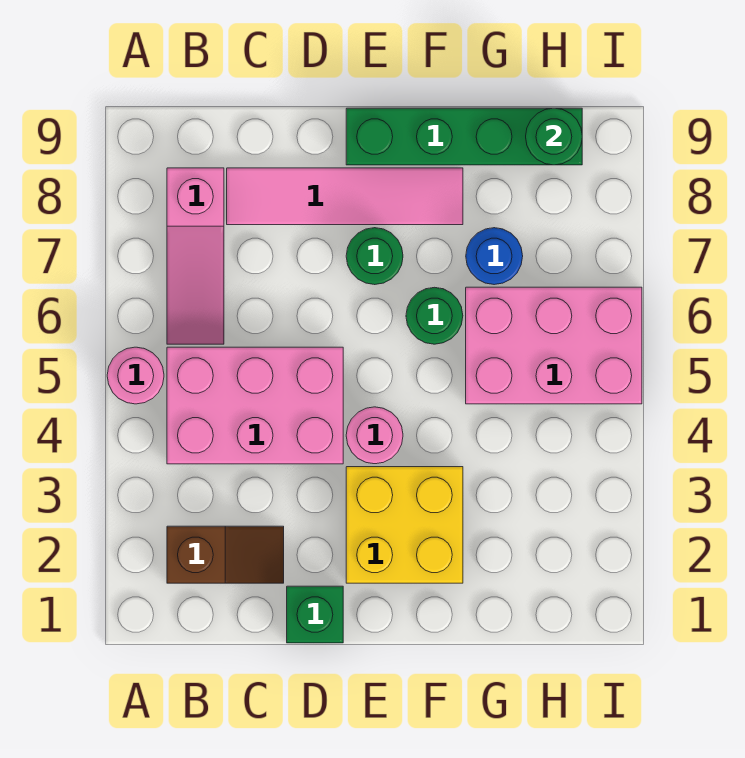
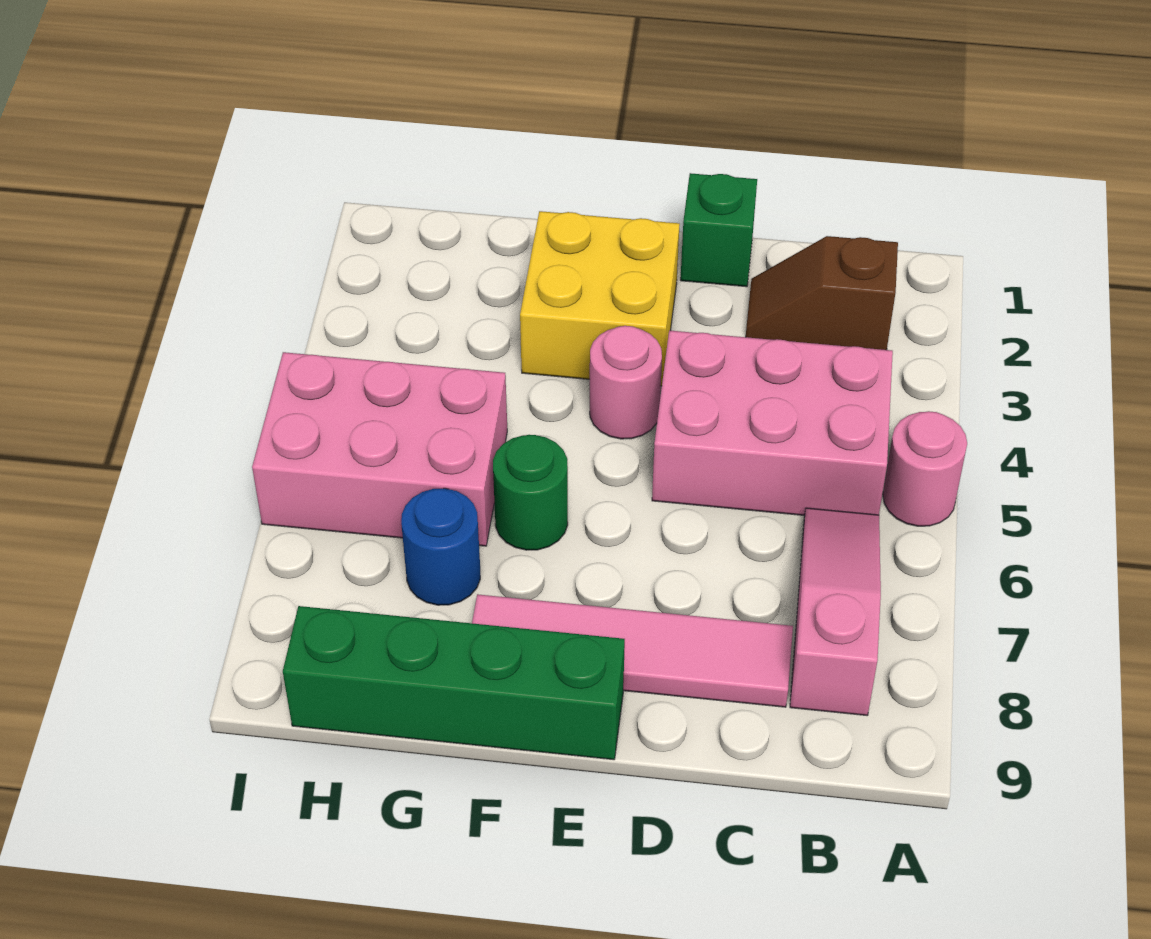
green 1x1 round brick [346,228,403,285] -> none
green 1x1 round brick [526,108,582,165] -> none

